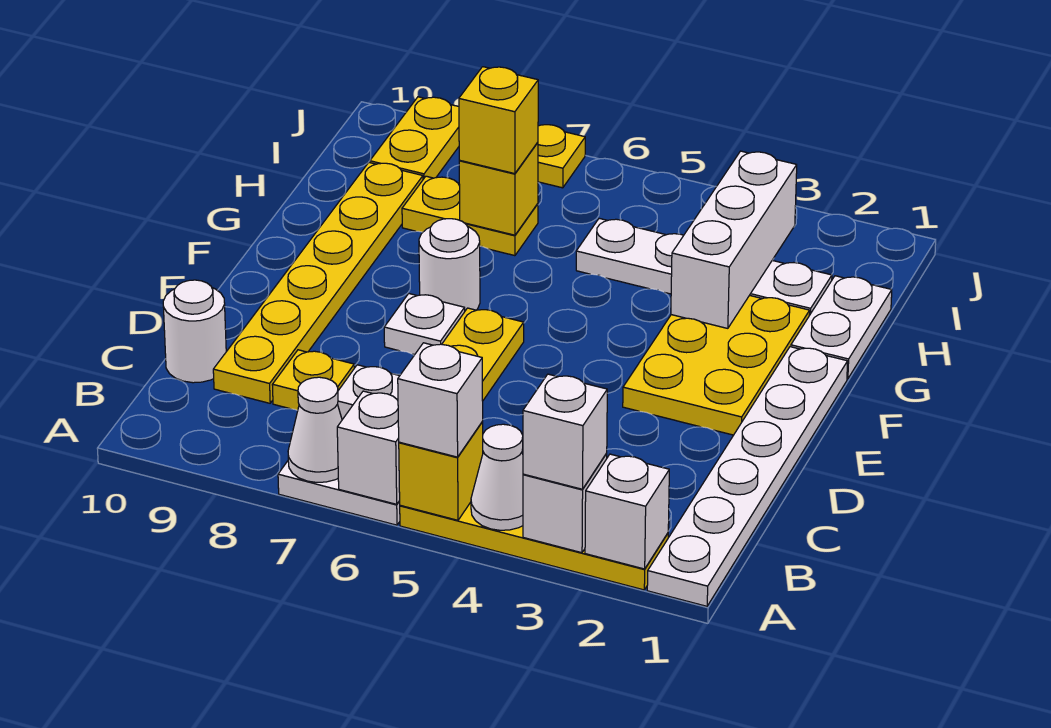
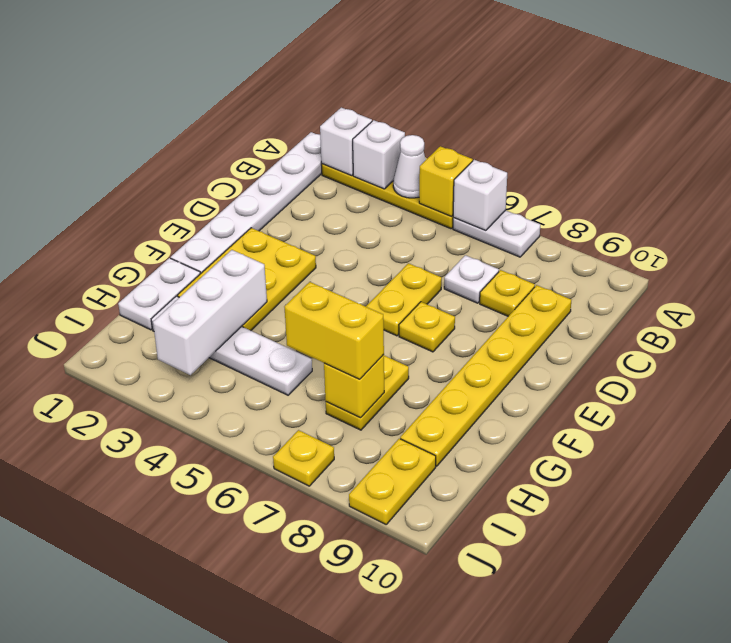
white 1x1 brick [523,374,607,489] -> none
white 1x1 brick [398,343,483,457] -> none
white 1x1 cone [288,377,342,482] -> none
white 1x1 round brick [163,280,226,383] -> none
white 1x1 plate [384,294,465,355] -> yellow 1x1 plate [399,302,455,352]
white 1x1 round brick [419,219,480,311] -> none
yellow 1x2 plate [402,176,538,256] -> yellow 1x2 plate turned to [326,356,409,430]
yellow 1x1 brick [459,67,538,174] -> yellow 1x2 brick [284,282,384,379]

